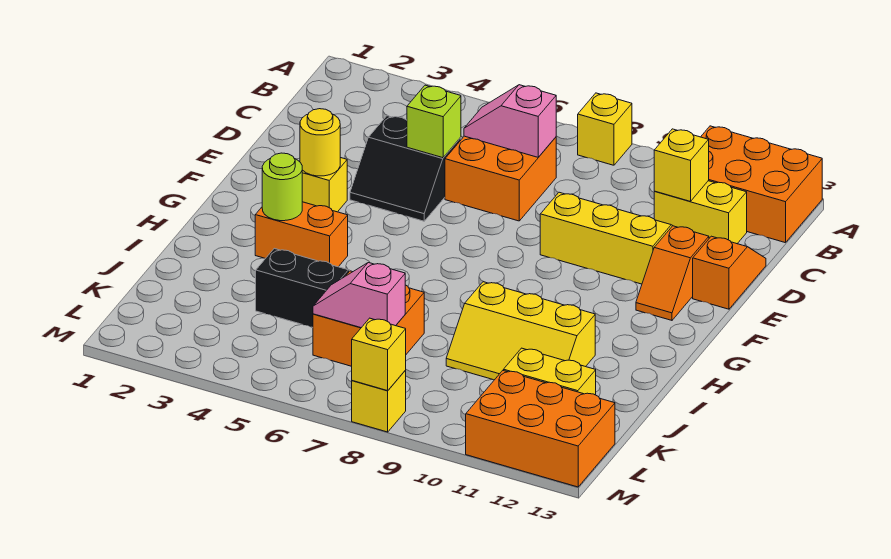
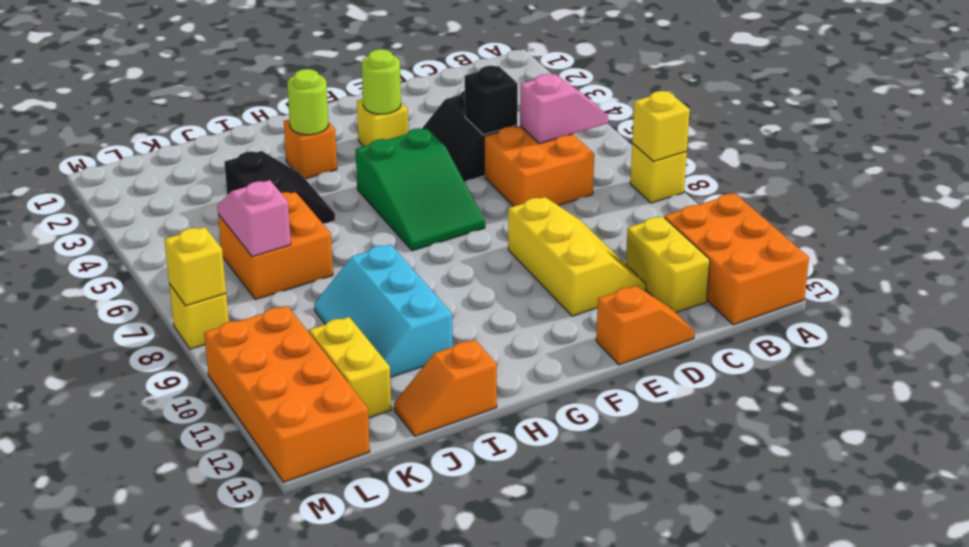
pink 1x2 slope [464,85,556,157] -> pink 1x2 slope turned to [520,74,608,144]
yellow 1x1 brick [654,129,709,201] -> yellow 1x1 brick moved to [632,91,690,162]
lime 1x1 brick [407,85,461,158] -> black 1x1 brick [465,66,518,135]
orange 1x2 slope [636,226,709,320] -> orange 1x2 slope moved to [394,340,497,436]
yellow 1x1 round brick [300,109,340,176] -> lime 1x1 round brick [362,49,401,114]
none -> green 2x3 slope [356,128,485,251]
orange 1x2 brick [255,202,348,267] -> orange 1x1 brick [284,119,337,179]
yellow 2x3 slope [446,282,595,380] -> cyan 2x3 slope [314,244,452,378]
orange 2x3 brick [466,370,615,487] -> orange 2x4 brick [204,306,370,482]

